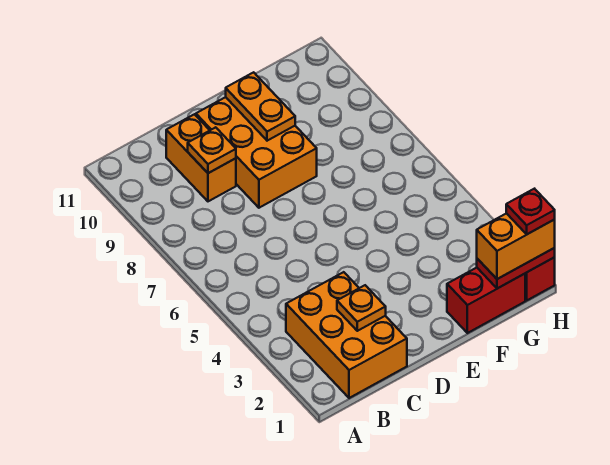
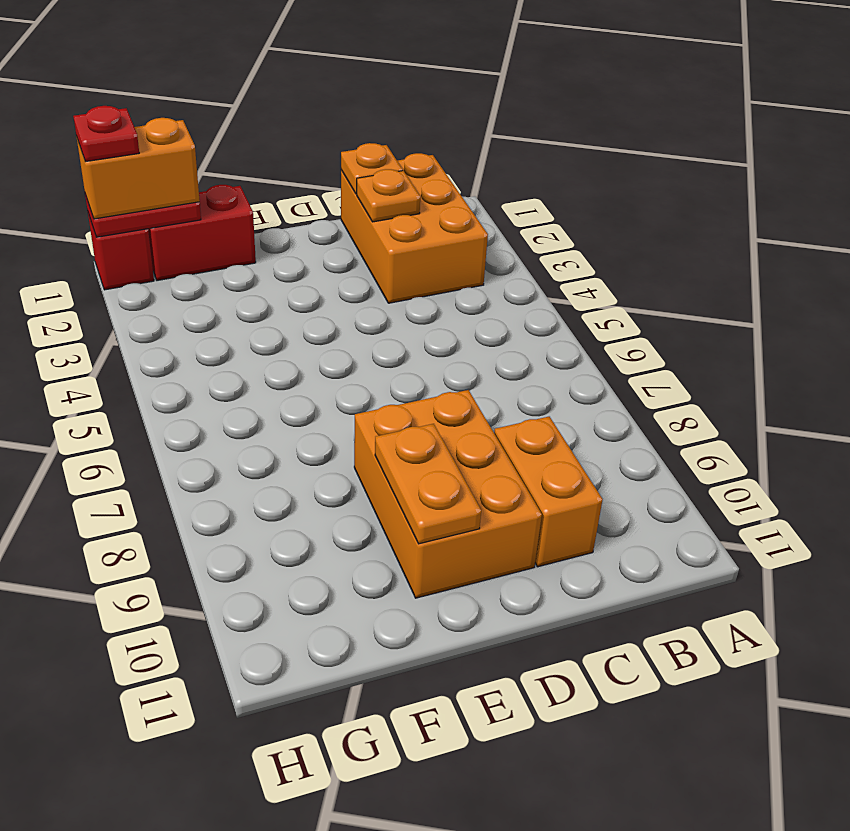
orange 1x1 plate [188,127,236,173] -> orange 1x1 plate moved to [341,143,403,194]

